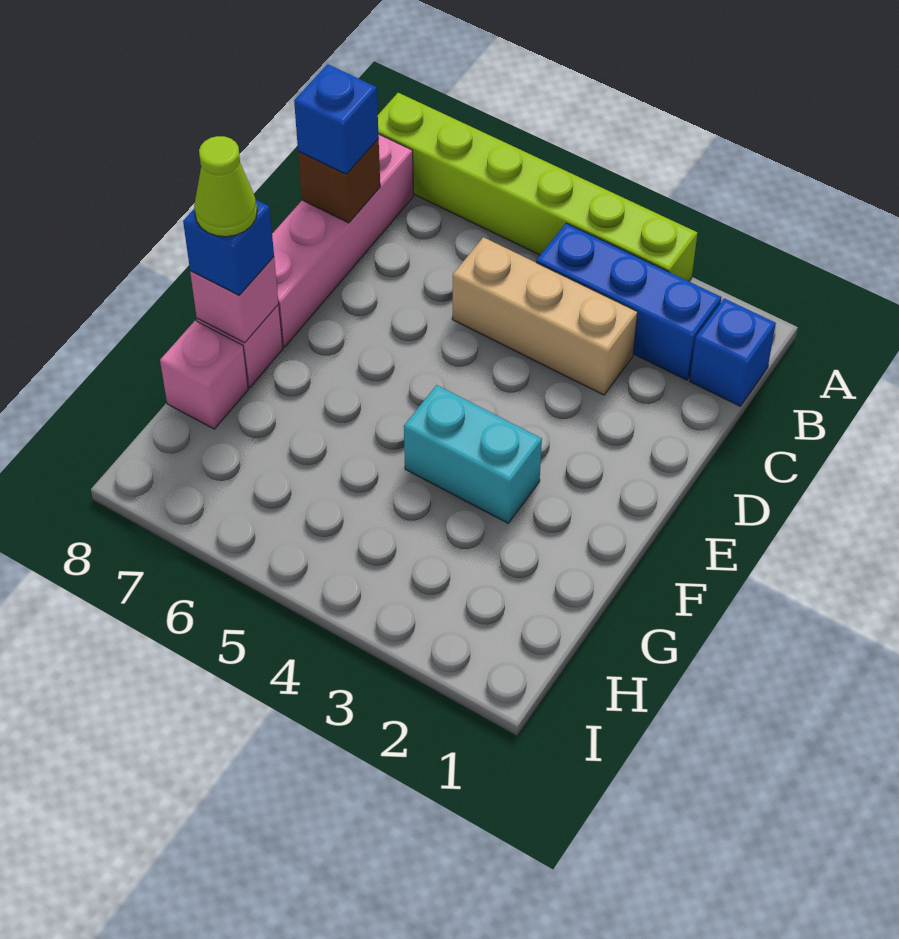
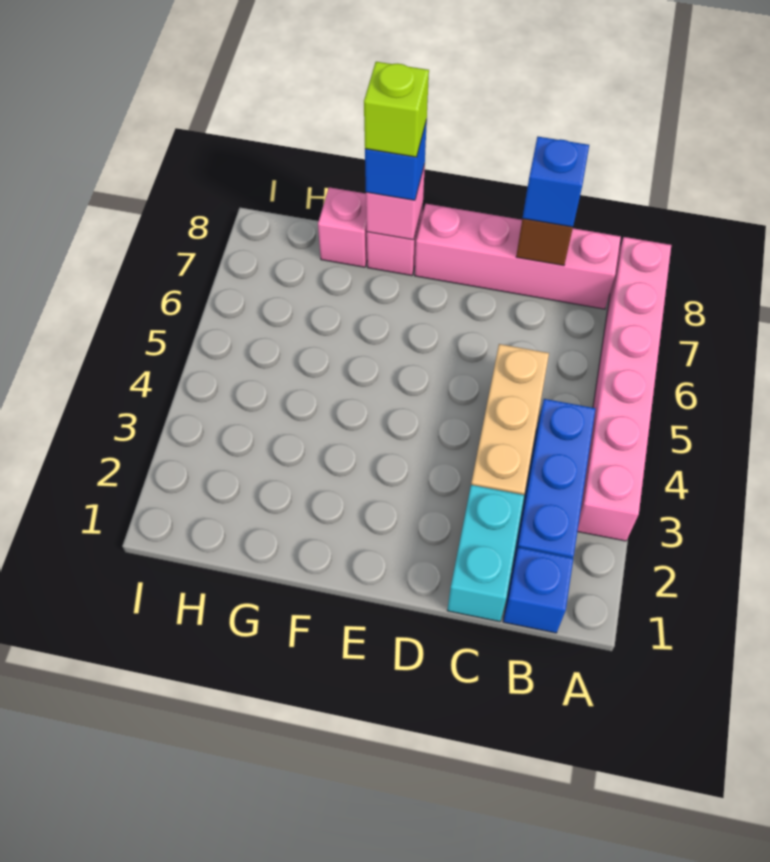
lime 1x6 brick [378,93,697,281] -> pink 1x6 brick [577,237,671,541]
cyan 1x2 brick [404,385,542,523] -> cyan 1x2 brick moved to [447,485,524,622]
lime 1x1 cone [194,136,257,237] -> lime 1x1 brick [364,62,429,157]

